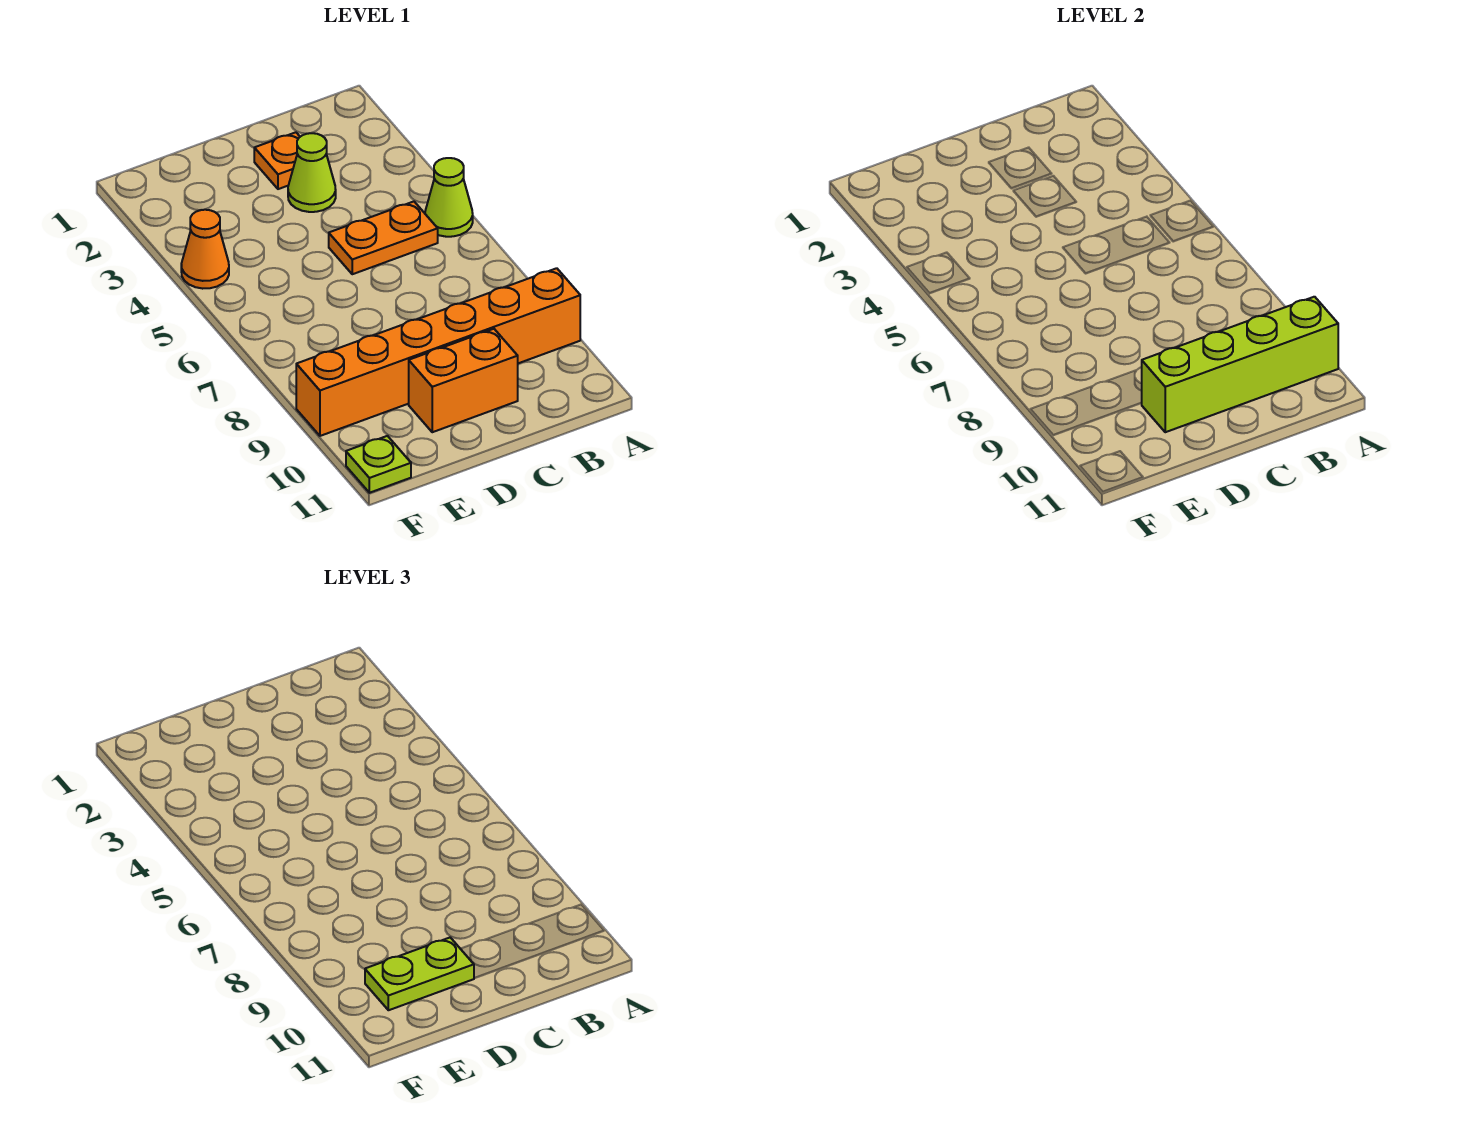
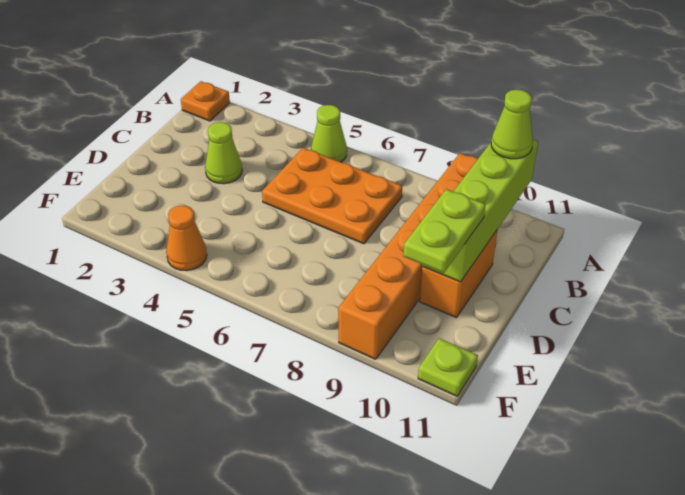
none -> lime 1x1 cone [491,90,533,159]
orange 1x2 plate [329,202,438,274] -> orange 2x3 plate [262,148,402,244]
orange 1x1 plate [254,132,300,189] -> orange 1x1 plate moved to [181,81,230,121]

